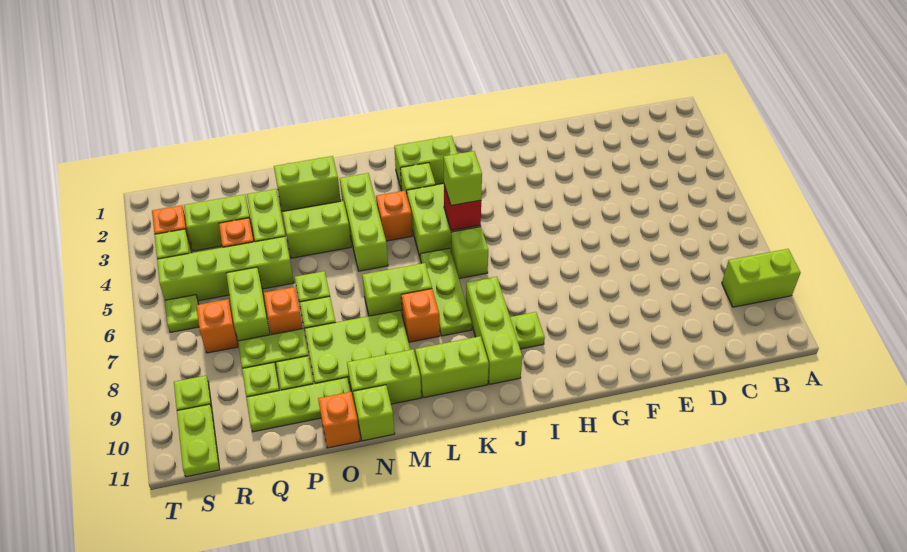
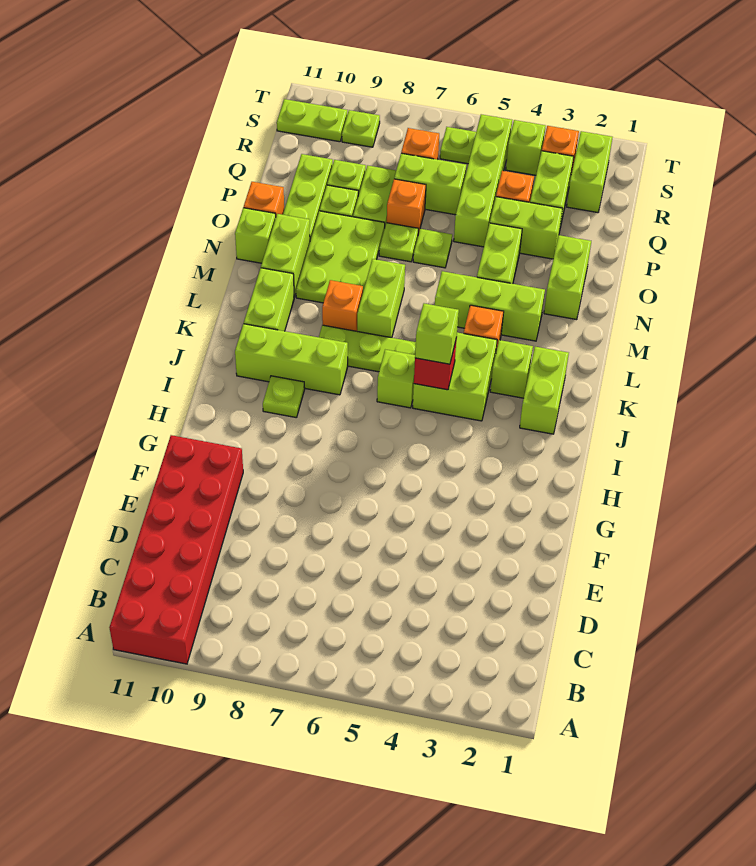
lime 1x2 brick [722,249,800,307] -> lime 1x2 brick moved to [567,131,613,213]
none -> red 2x6 brick [109,435,243,664]

